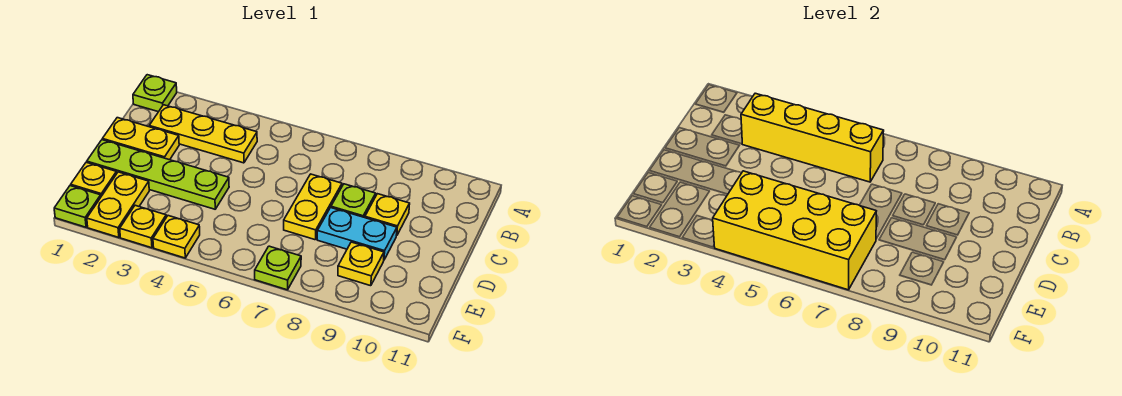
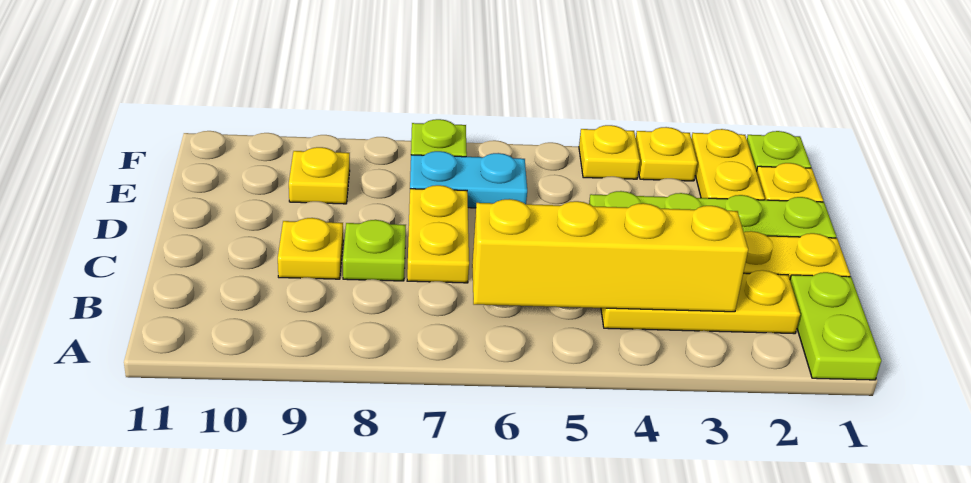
lime 1x1 plate [133,75,177,112] -> lime 1x2 plate [790,272,881,380]
cyan 1x2 plate [317,208,397,260] -> cyan 1x2 plate moved to [410,151,527,208]
yellow 2x4 brick [713,171,876,290] -> none

